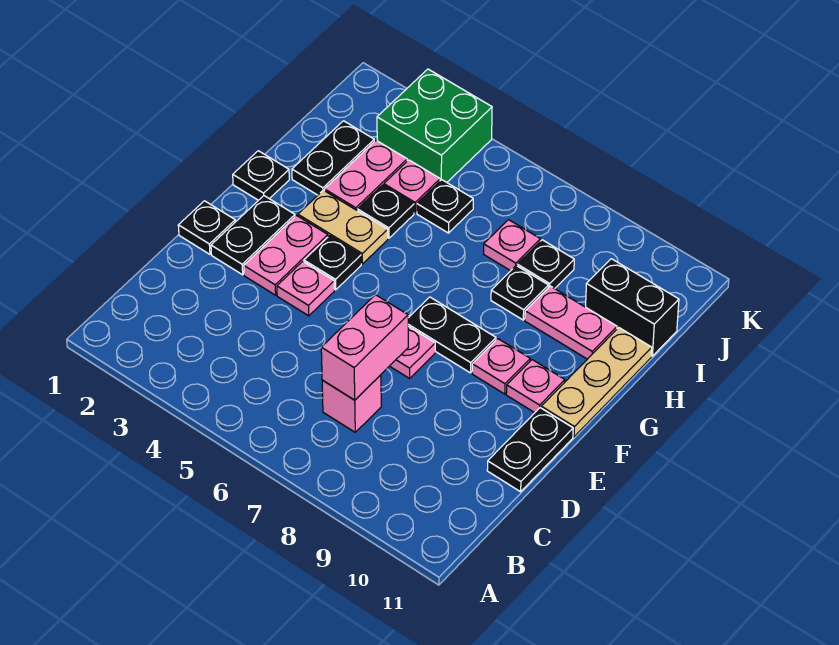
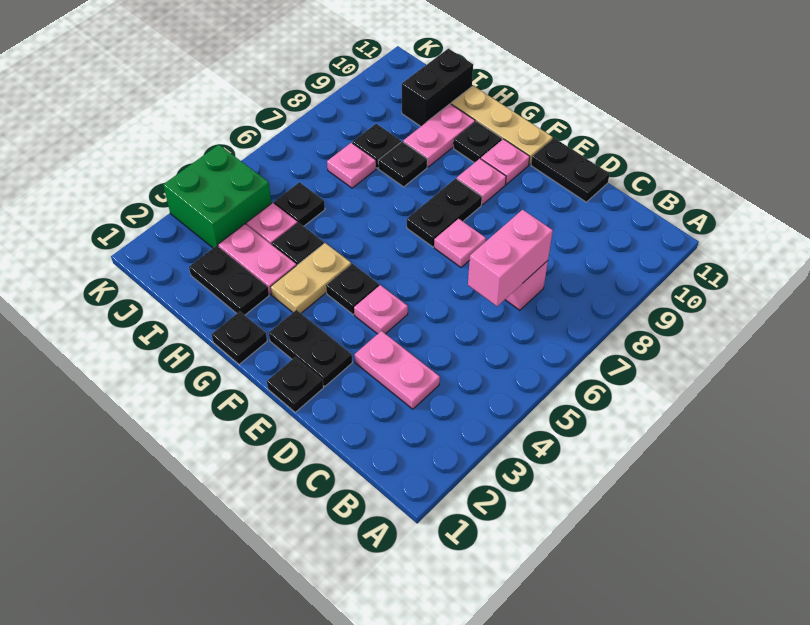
pink 1x2 brick [321,295,408,400] -> pink 1x2 brick turned to [468,210,553,306]
pink 1x2 plate [244,216,328,295] -> pink 1x2 plate moved to [355,331,440,409]
none -> black 1x1 plate [454,121,502,163]

